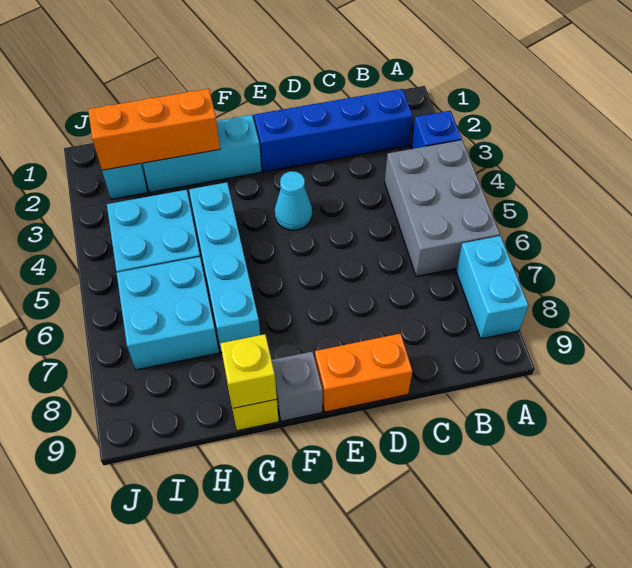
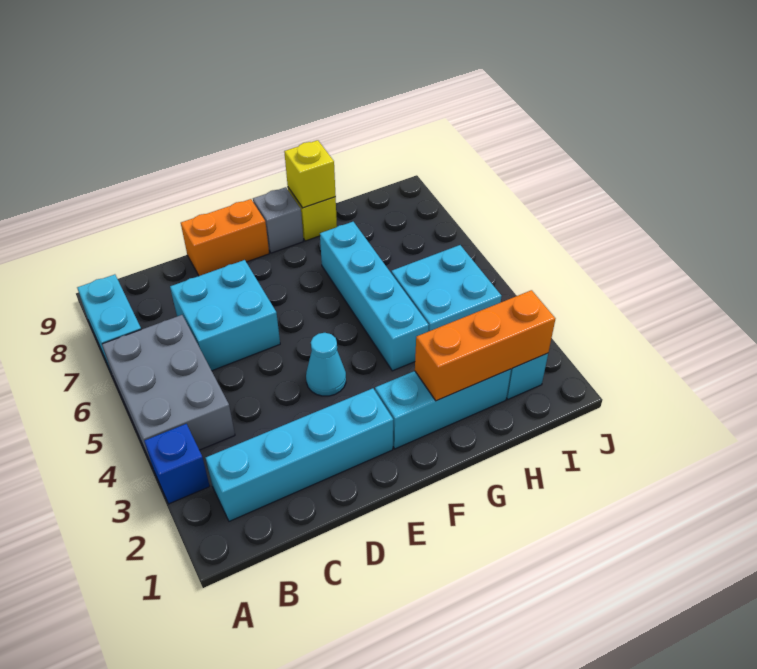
blue 1x4 brick [254,89,413,172] -> cyan 1x4 brick [206,388,393,521]
cyan 2x2 brick [117,257,219,370] -> cyan 2x2 brick moved to [170,260,280,371]

